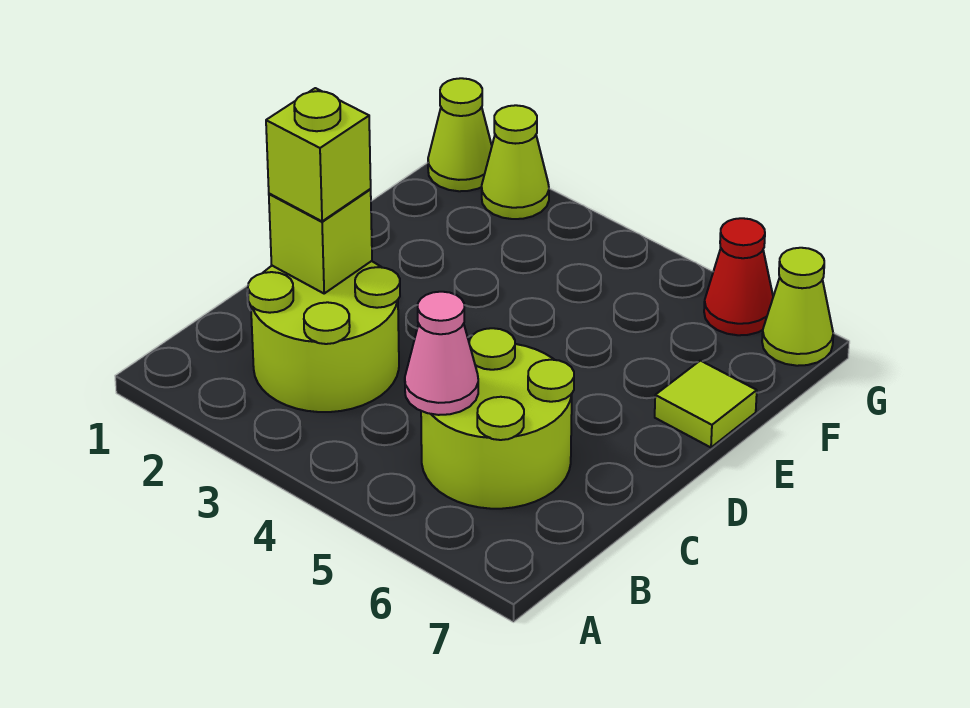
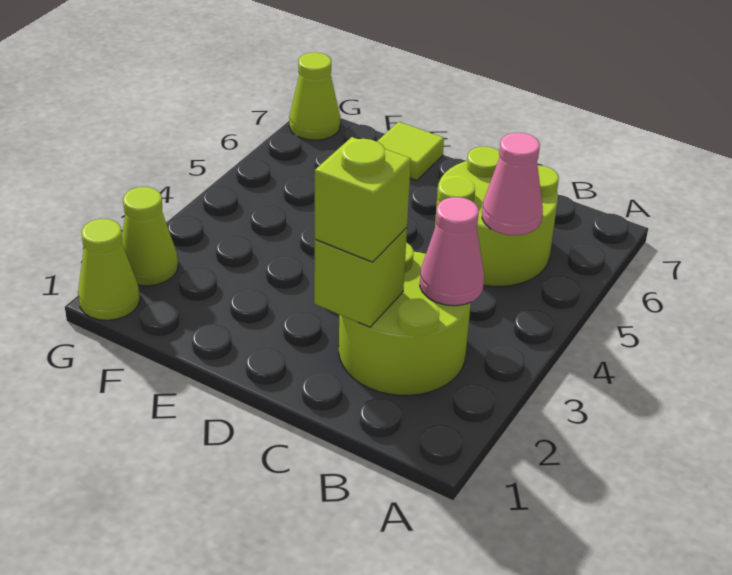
none -> pink 1x1 cone [420,197,484,306]
red 1x1 cone [704,218,773,335] -> none

